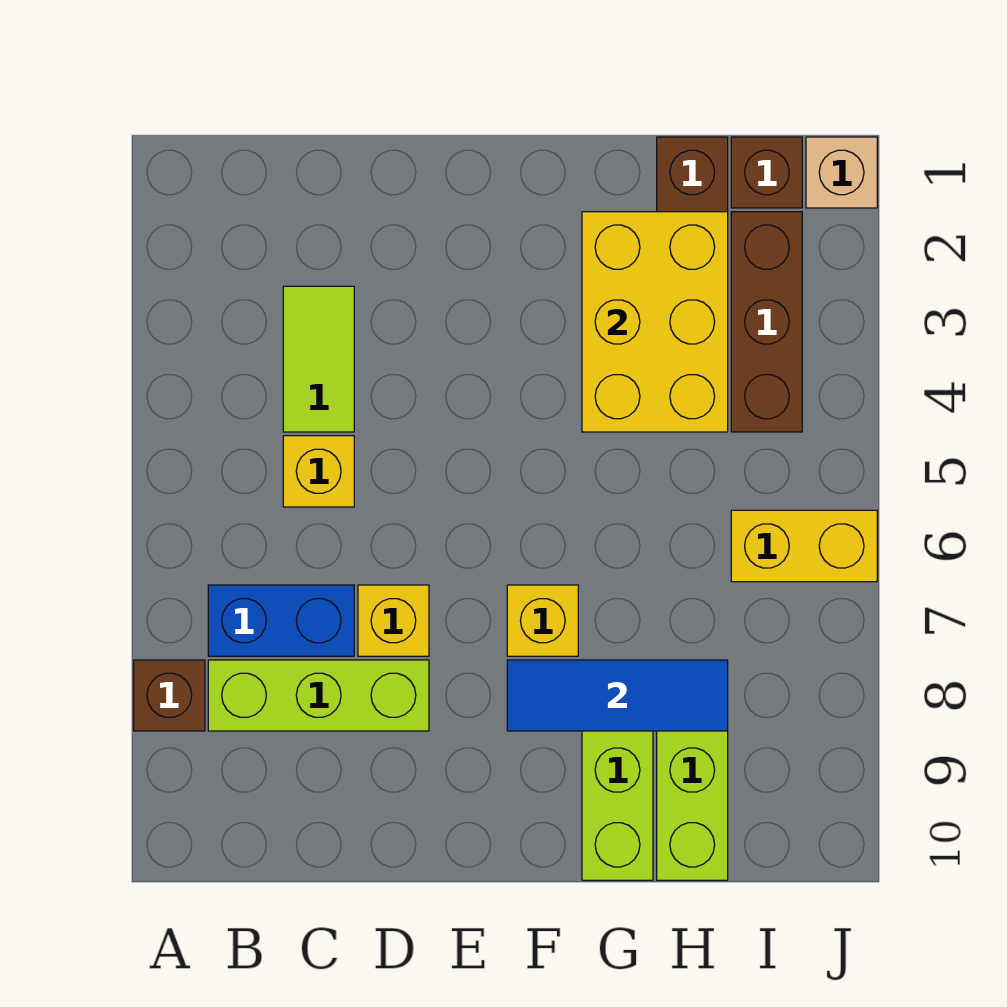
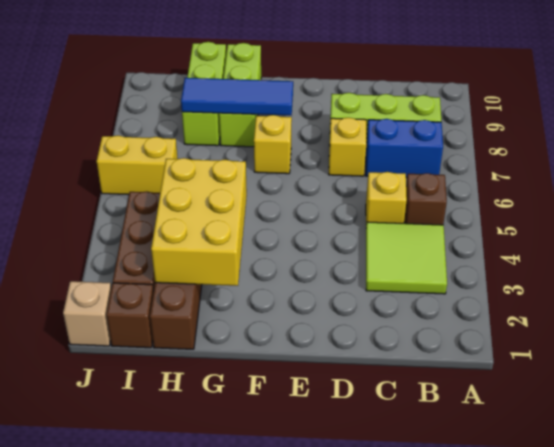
brown 1x1 brick [134,660,205,731] -> brown 1x1 brick moved to [404,173,447,225]
lime 1x2 tile [283,286,354,432] -> lime 2x2 tile [366,222,447,294]

